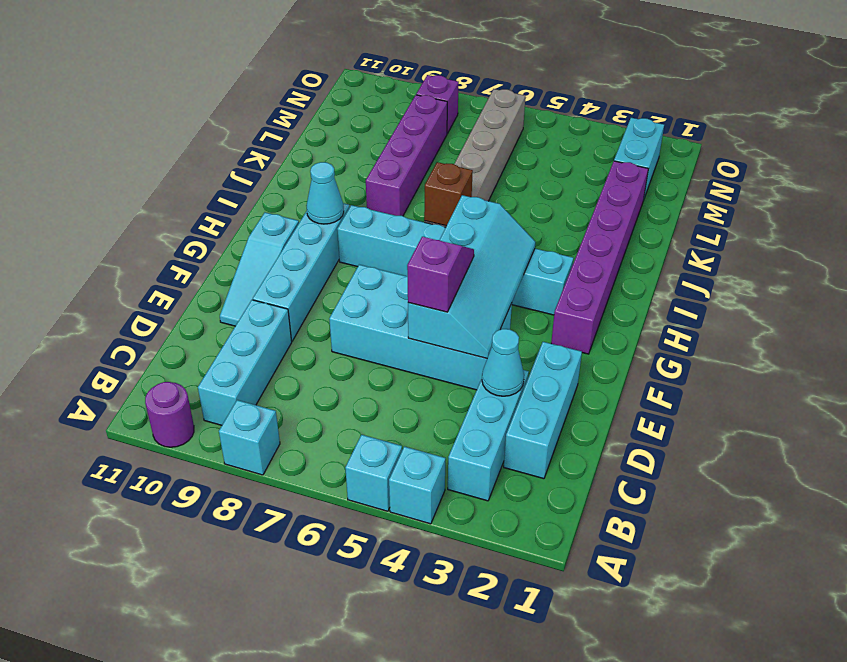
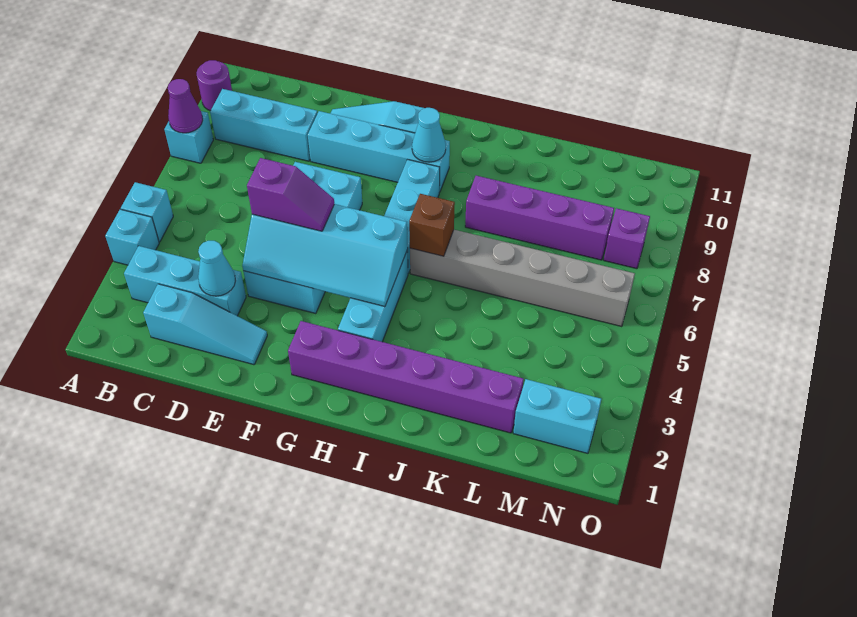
none -> purple 1x1 cone [168,79,203,133]
cyan 1x3 brick [504,342,582,479] -> cyan 1x3 slope [143,284,267,365]

